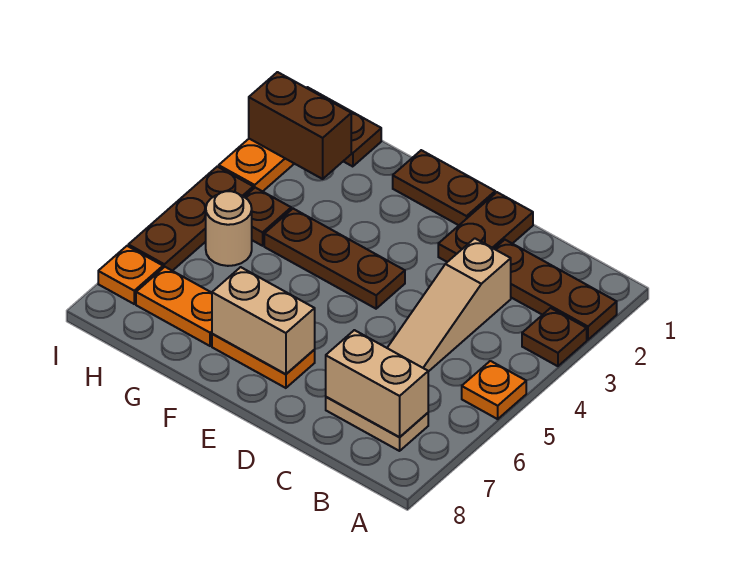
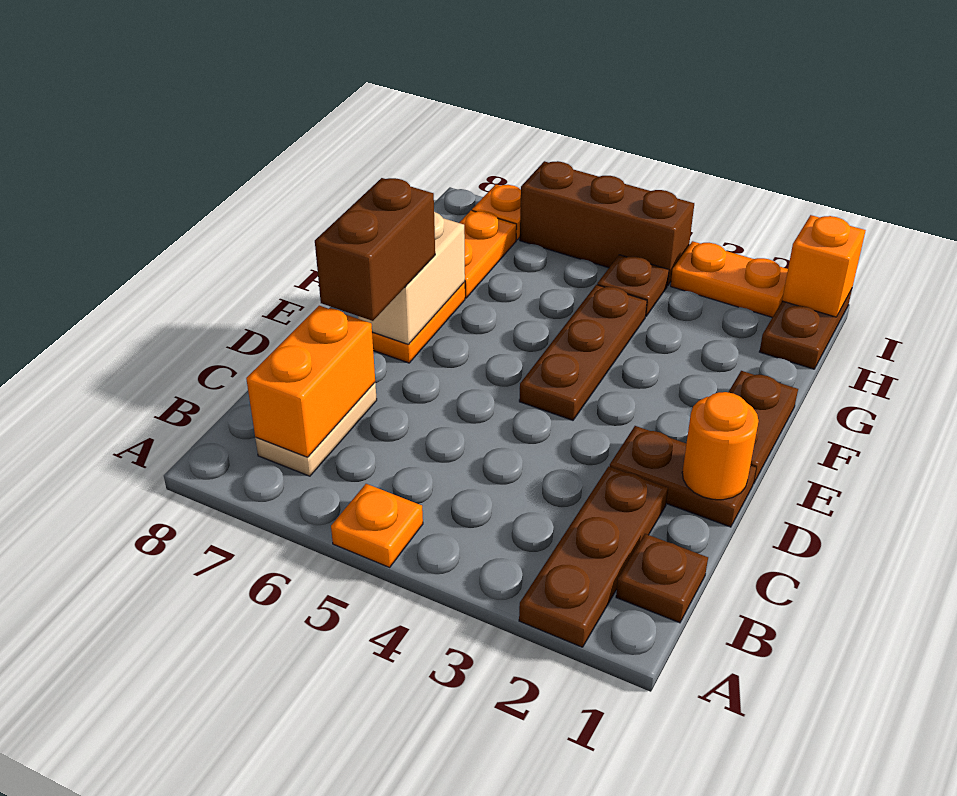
brown 1x1 plate [522,308,587,366] -> brown 1x1 plate moved to [616,534,708,623]
tan 1x2 brick [326,330,428,437] -> orange 1x2 brick [246,306,375,457]
tan 1x3 slope [387,238,511,372] -> none
none -> orange 1x1 round brick [682,392,759,500]
brown 1x2 brick [249,72,351,179] -> brown 1x2 brick moved to [315,178,435,321]
tan 1x1 round brick [206,191,252,266] -> none
none -> orange 1x1 brick [782,215,866,317]
brown 1x3 plate [128,167,253,271] -> brown 1x3 brick [520,161,694,286]

